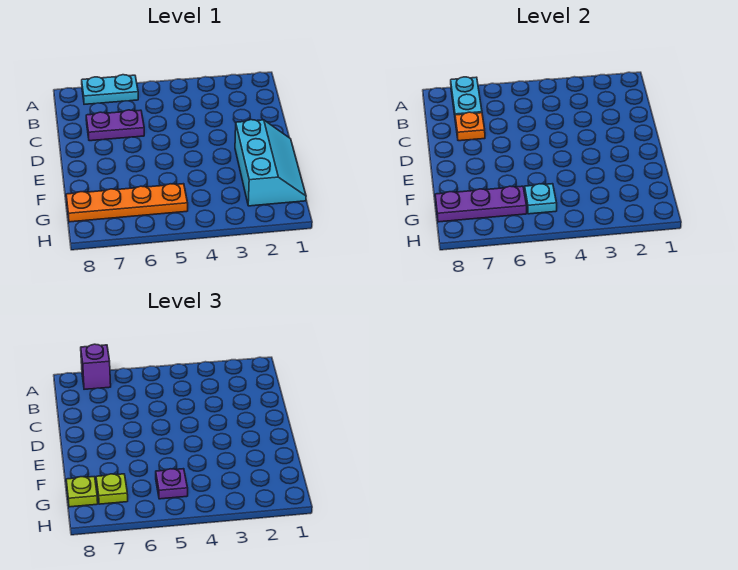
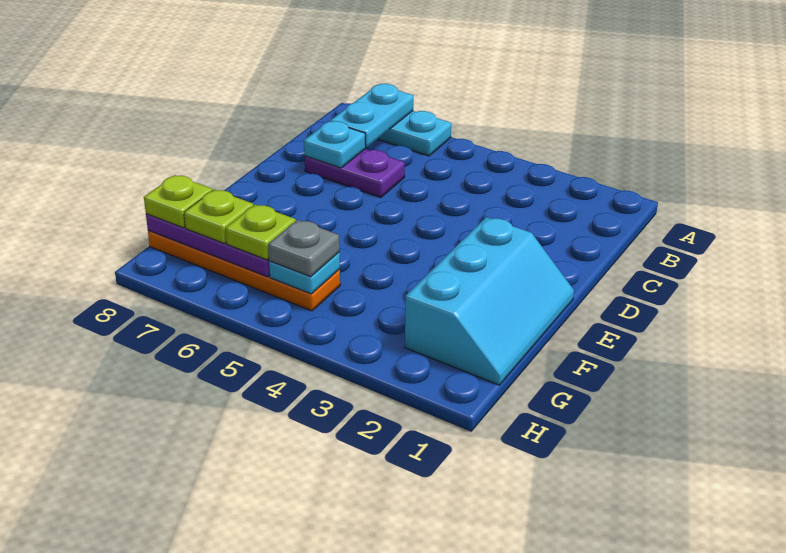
purple 1x1 brick [81,344,111,389] -> none
orange 1x1 plate [455,112,485,141] -> cyan 1x1 plate [304,121,366,168]
purple 1x1 plate [156,469,188,499] -> grey 1x1 plate [268,220,339,277]
none -> lime 1x1 plate [225,204,296,260]

